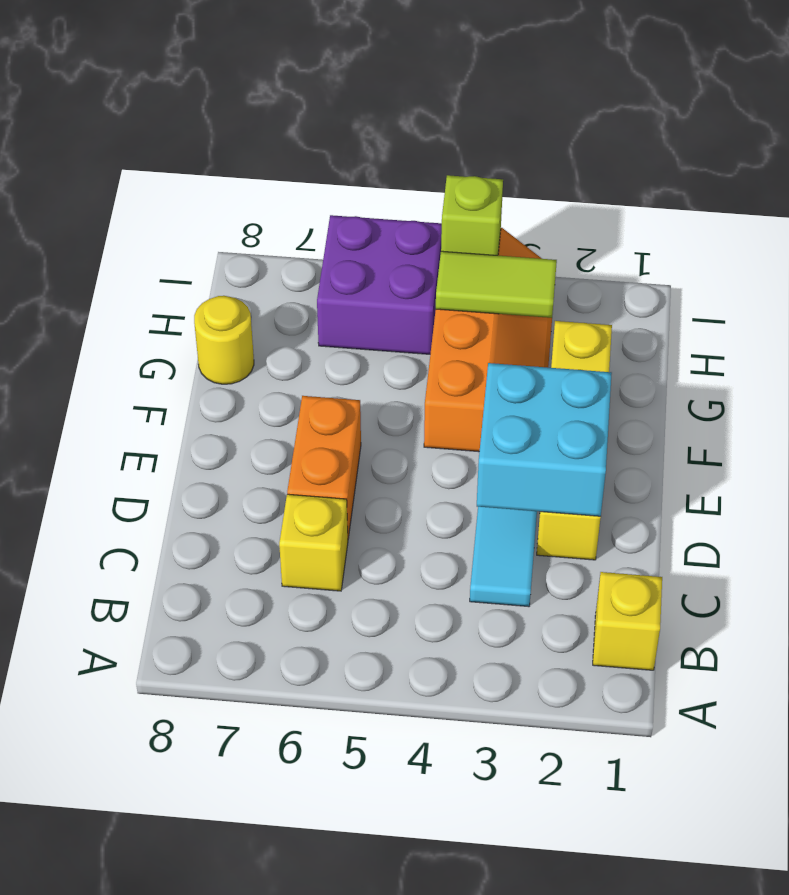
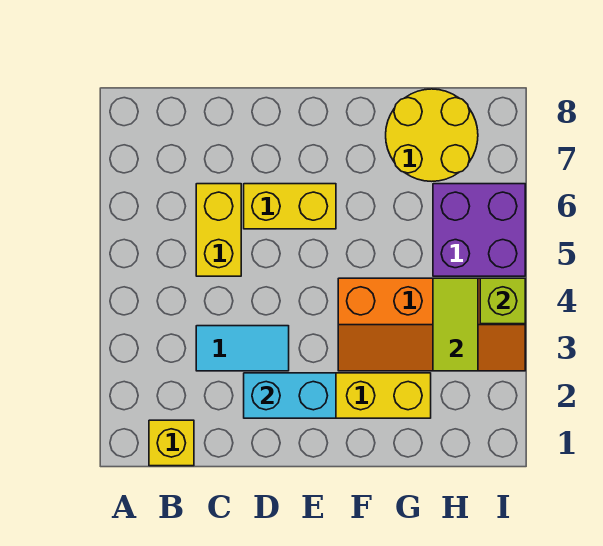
yellow 1x1 brick [279,494,348,591] -> yellow 1x2 brick [196,184,241,276]
cyan 2x2 brick [477,363,612,516] -> cyan 1x2 brick [244,373,336,418]
orange 1x2 brick [287,396,361,538] -> yellow 1x2 brick [244,184,336,229]
yellow 1x1 round brick [194,296,254,384] -> yellow 2x2 round brick [386,89,478,181]

